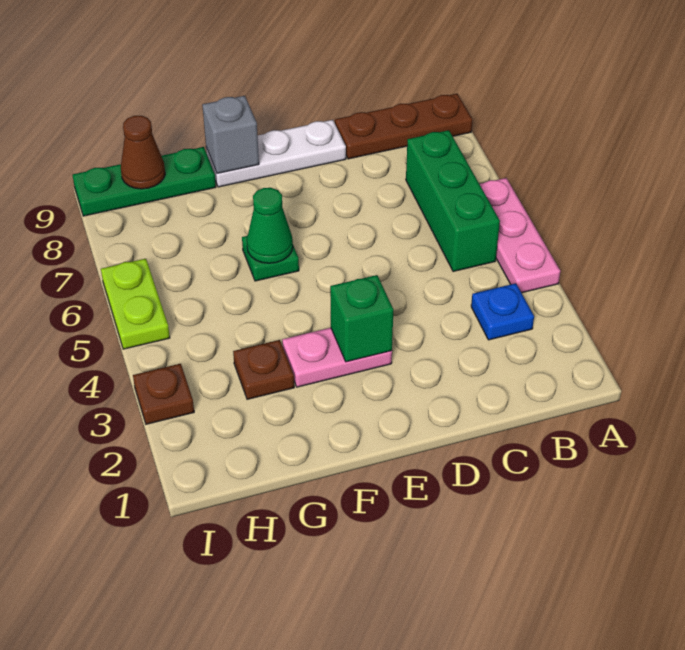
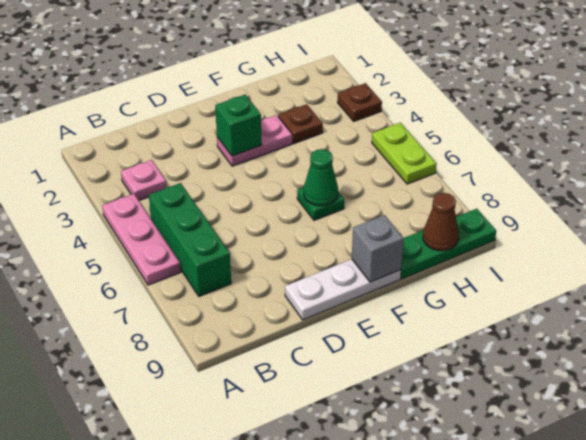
brown 1x3 plate [335,94,472,159] -> none
blue 1x1 plate [471,283,534,340] -> pink 1x1 plate [121,160,167,201]

